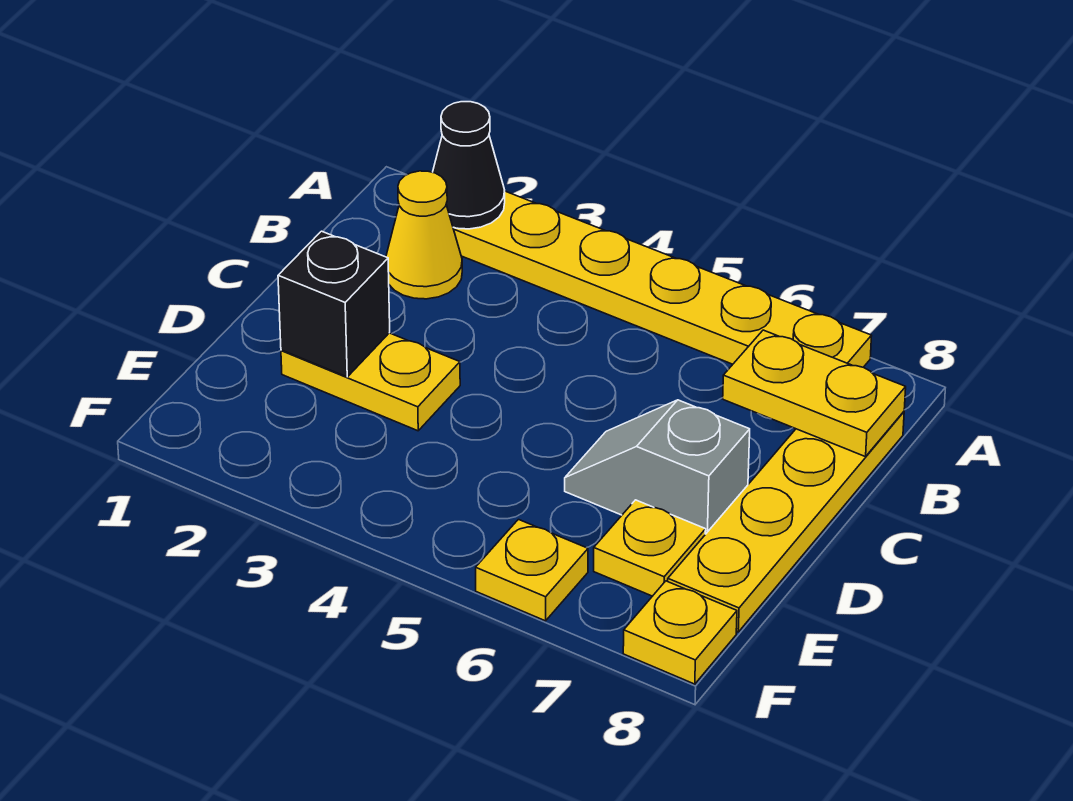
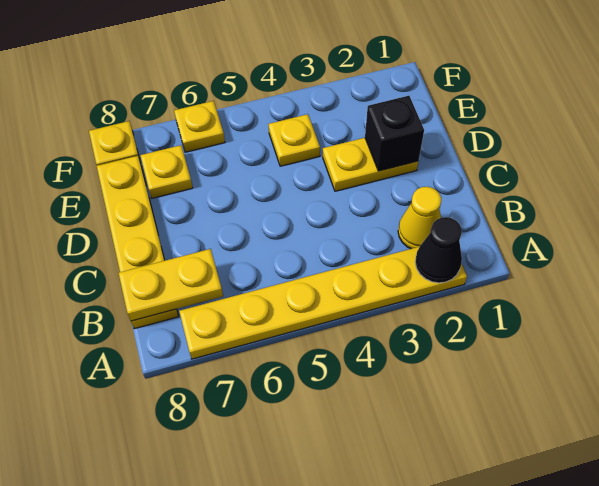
grey 1x2 slope [565,400,750,534] -> none
none -> yellow 1x1 plate [269,114,320,166]

